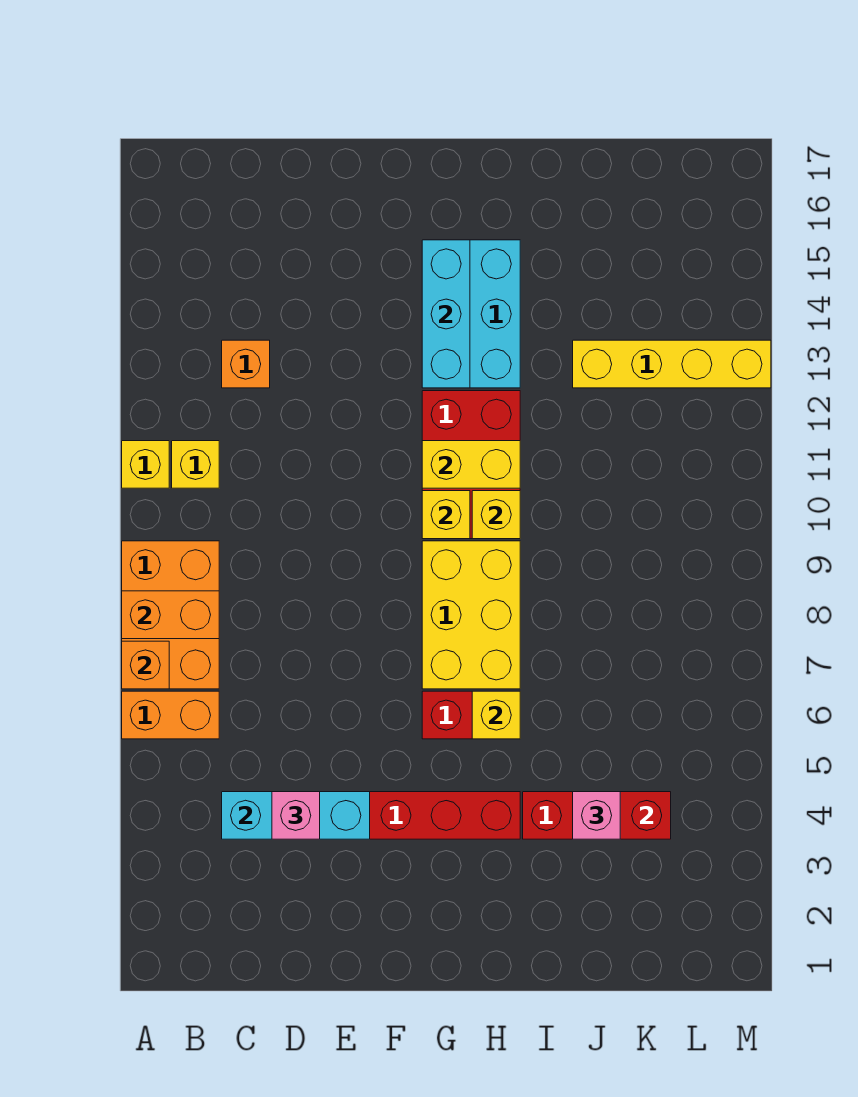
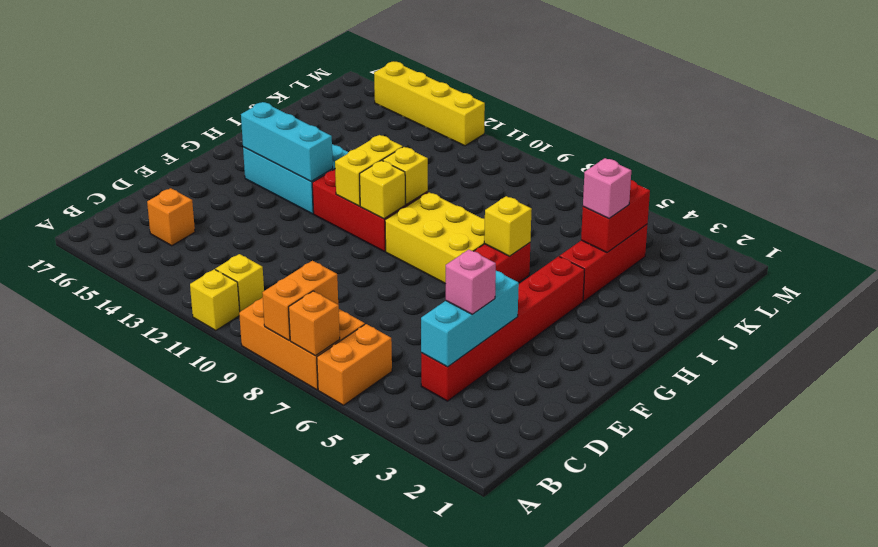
orange 1x1 brick [222,340,270,388] -> orange 1x1 brick moved to [147,188,195,246]
yellow 1x4 brick [573,340,771,388] -> yellow 1x4 brick turned to [374,62,485,146]

